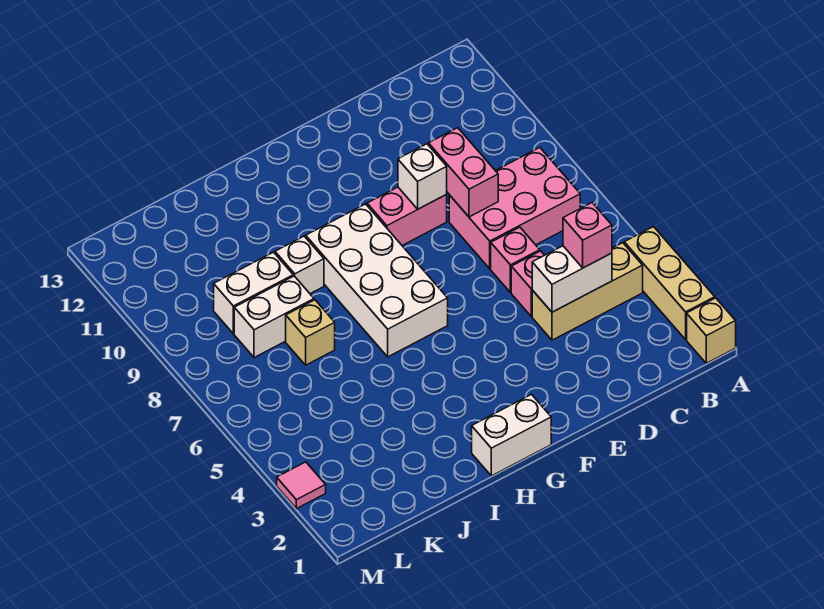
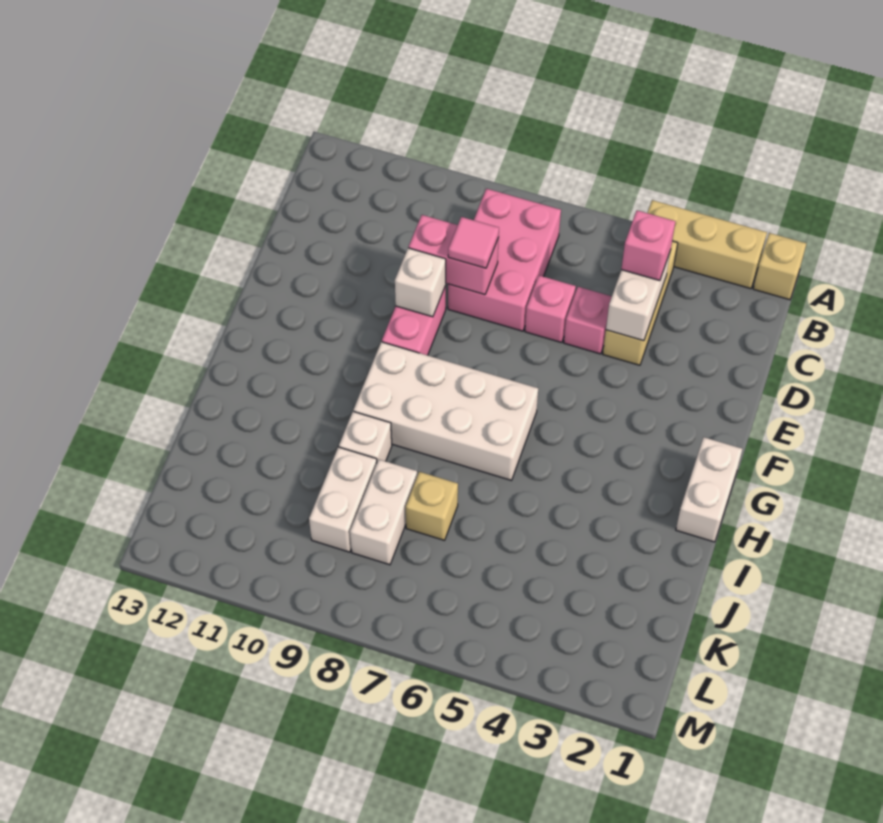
pink 1x1 tile [277,462,326,509] -> pink 1x1 tile moved to [448,217,499,268]

